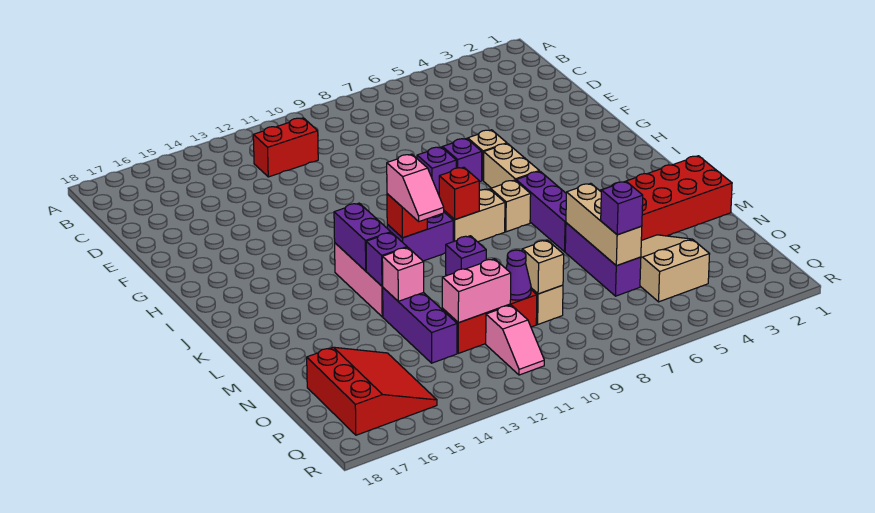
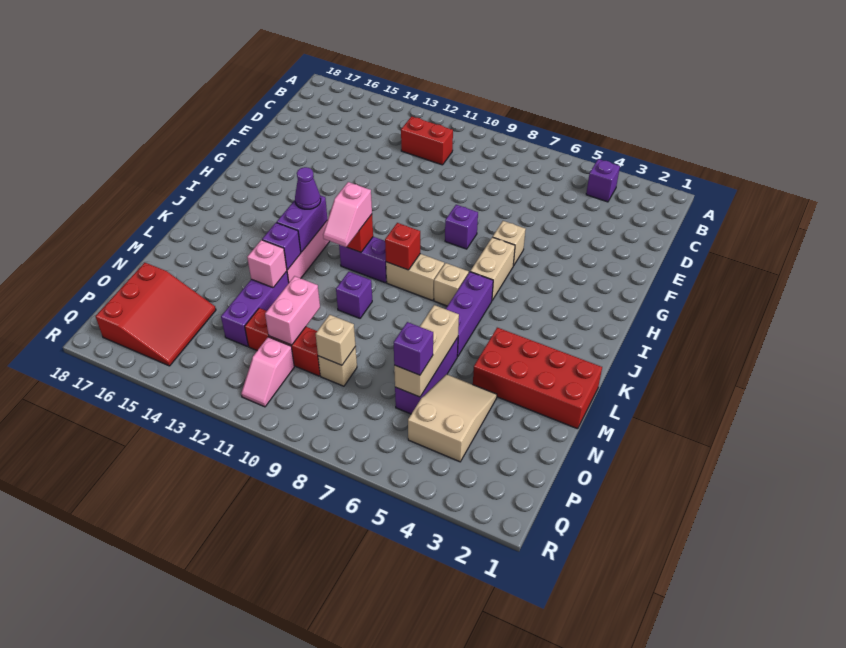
purple 1x1 brick [442,138,482,182] -> purple 1x1 brick moved to [586,159,620,202]
purple 1x1 cone [506,250,531,300] -> purple 1x1 cone moved to [295,167,321,209]
pink 1x2 brick [442,259,511,323] -> pink 1x2 brick turned to [265,276,320,345]

